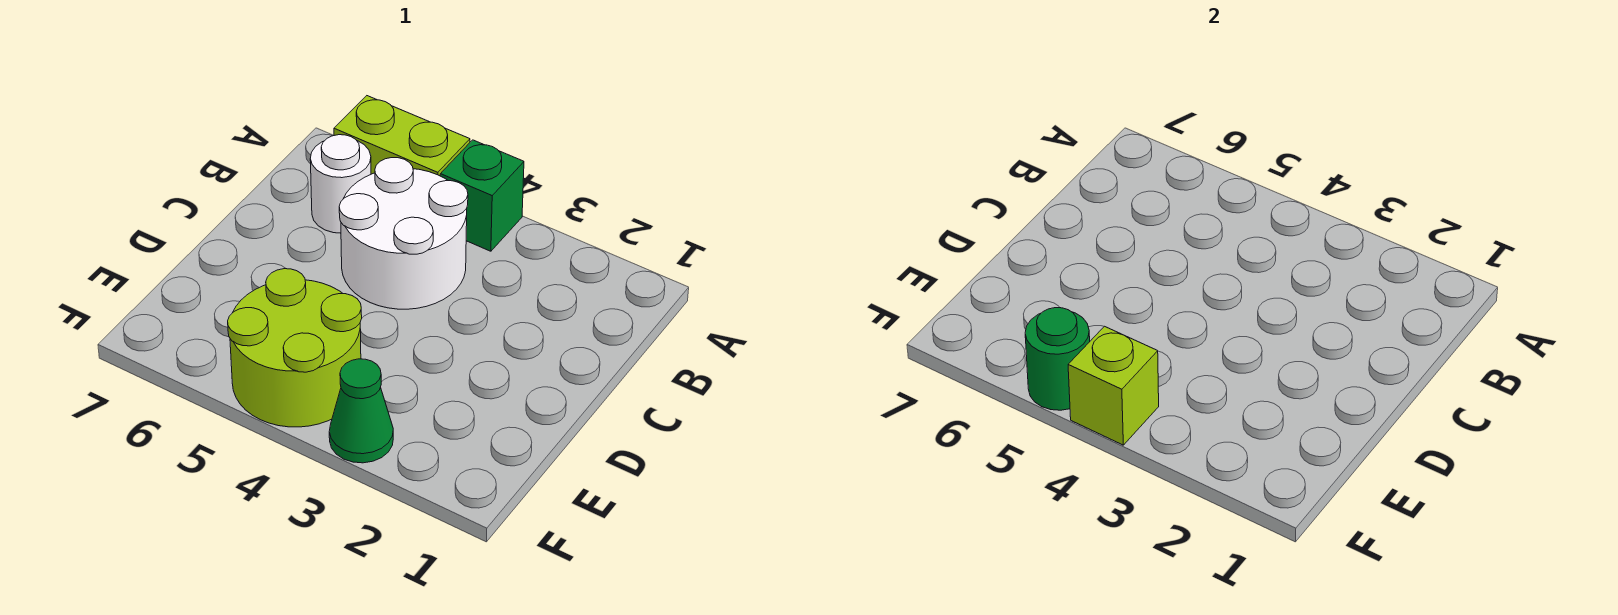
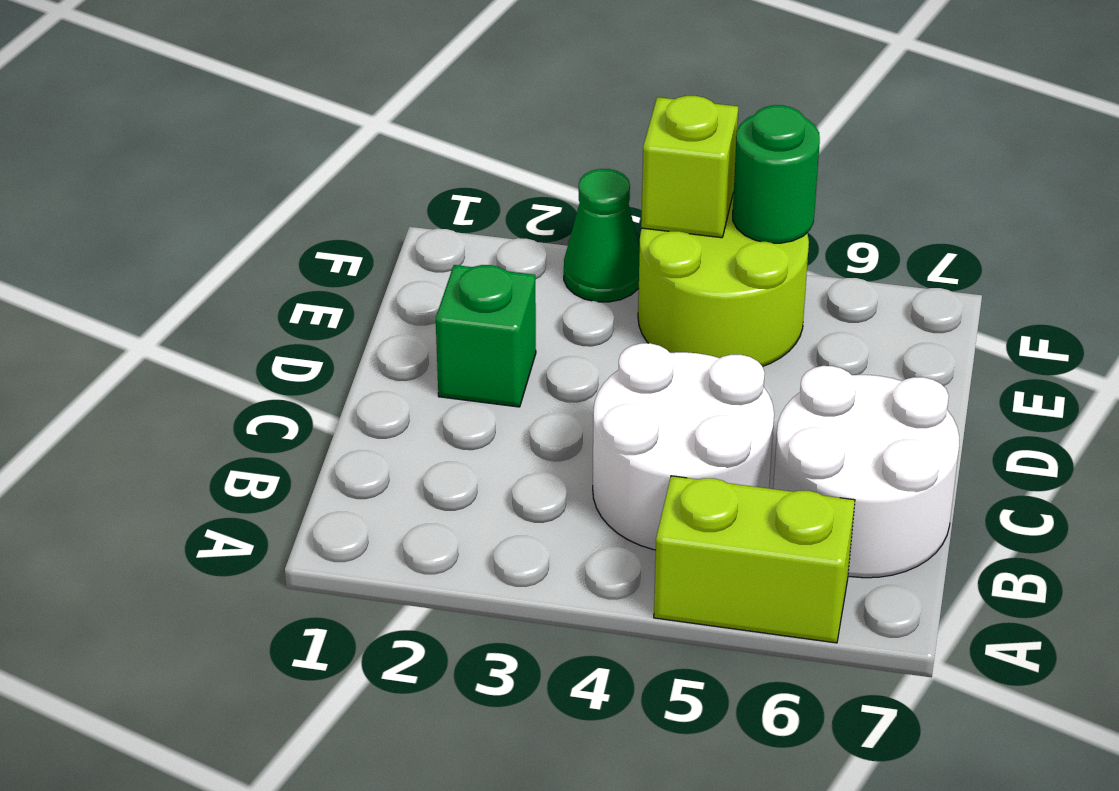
green 1x1 brick [440,140,524,251] -> green 1x1 brick moved to [436,265,536,407]
white 1x1 round brick [310,135,371,233] -> white 2x2 round brick [773,366,959,578]

